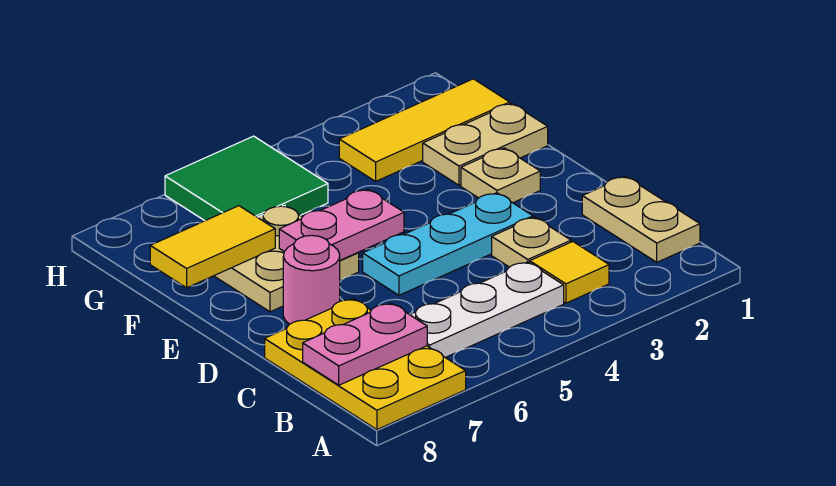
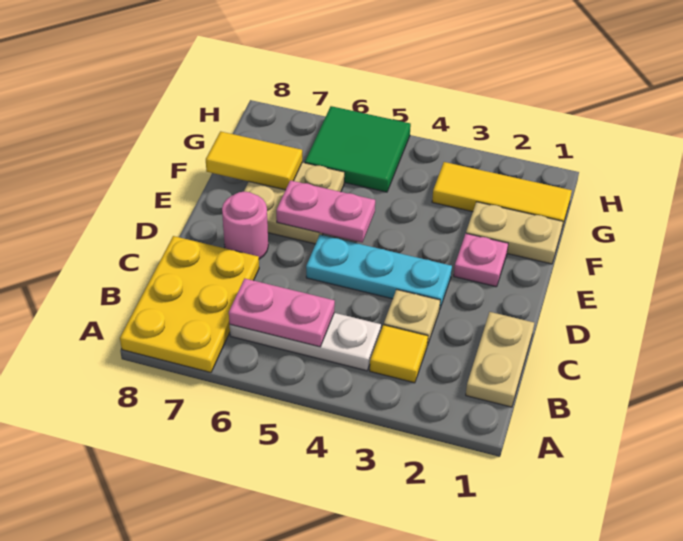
pink 1x2 plate [303,303,427,385] -> pink 1x2 plate moved to [229,279,335,347]
tan 1x1 plate [461,148,540,203] -> pink 1x1 plate [454,234,508,287]

